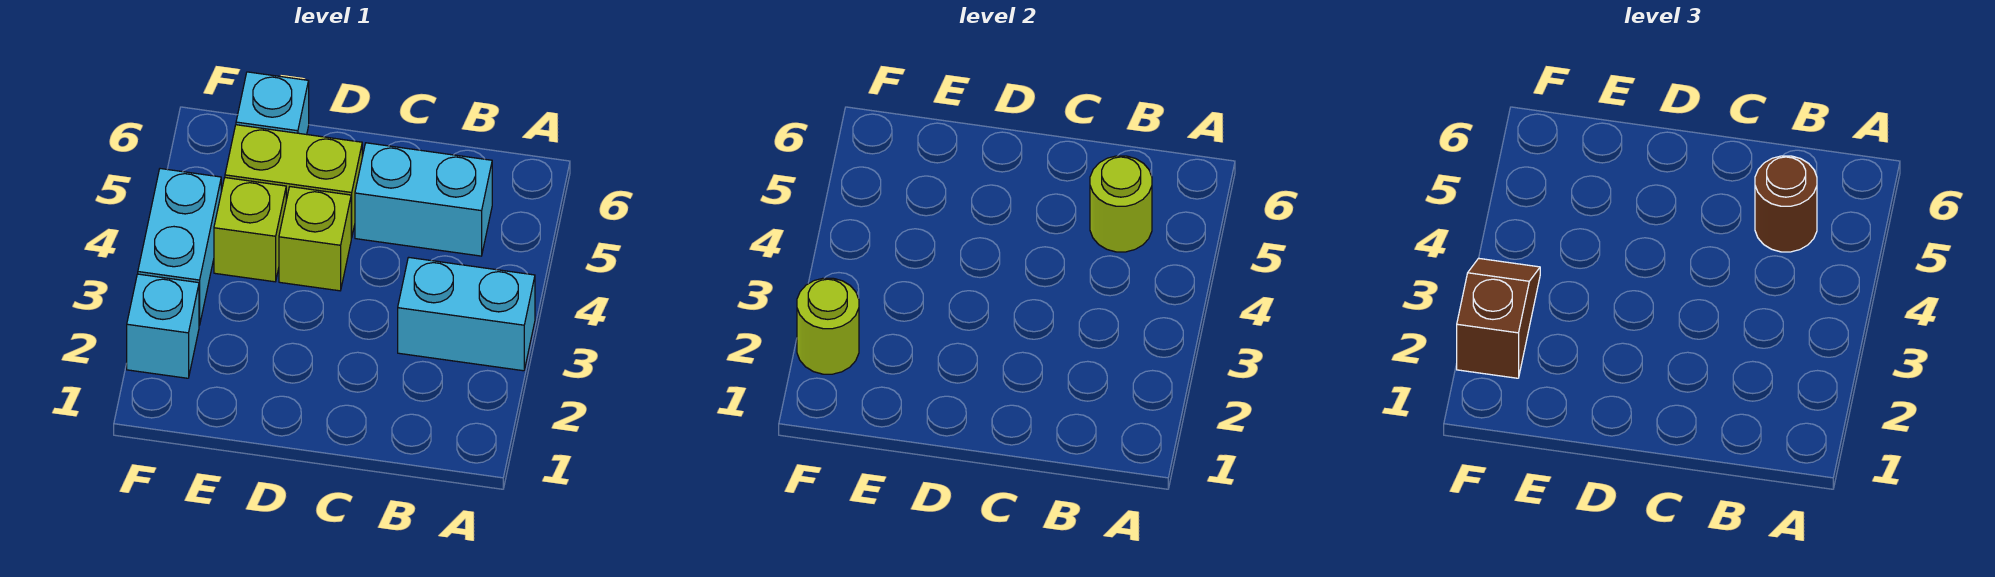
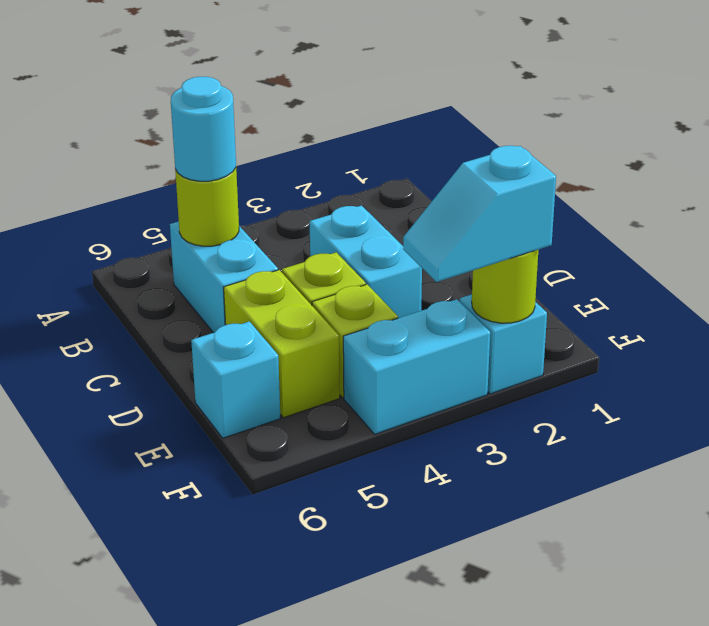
cyan 1x2 brick [398,257,535,371] -> cyan 1x2 brick moved to [310,206,422,318]
brown 1x1 round brick [1755,156,1817,252] -> cyan 1x1 round brick [171,77,236,181]
brown 1x2 slope [1457,258,1540,378] -> cyan 1x2 slope [403,146,556,282]

